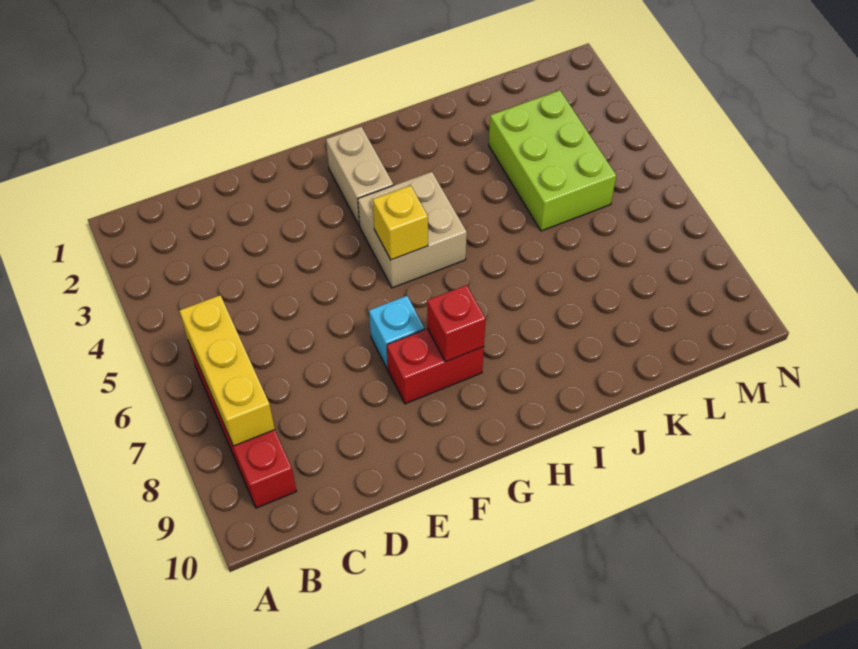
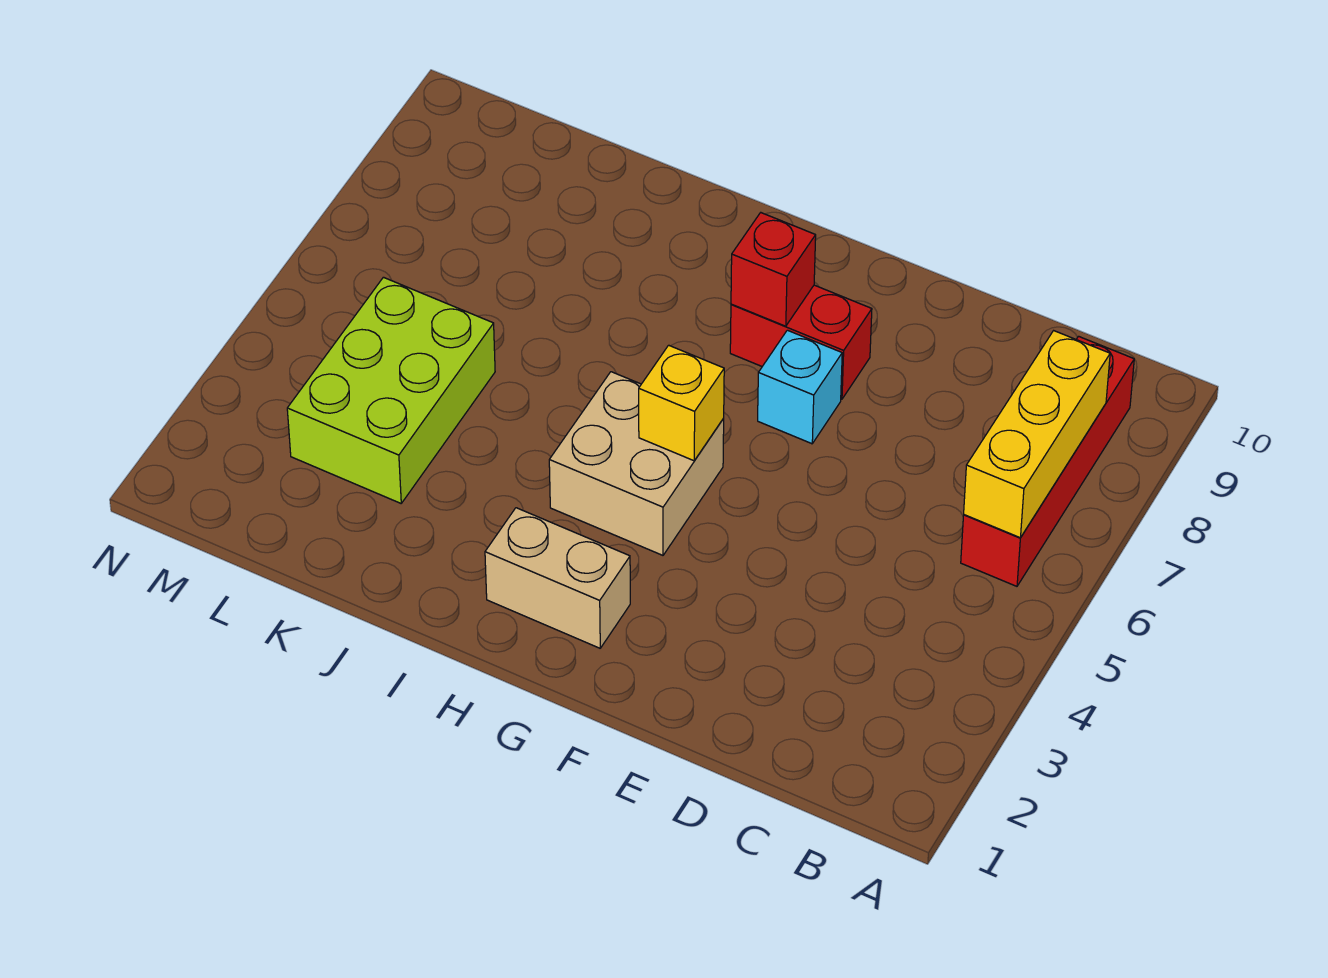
tan 1x2 brick [326,127,393,226] -> tan 1x2 brick turned to [485,508,630,648]

